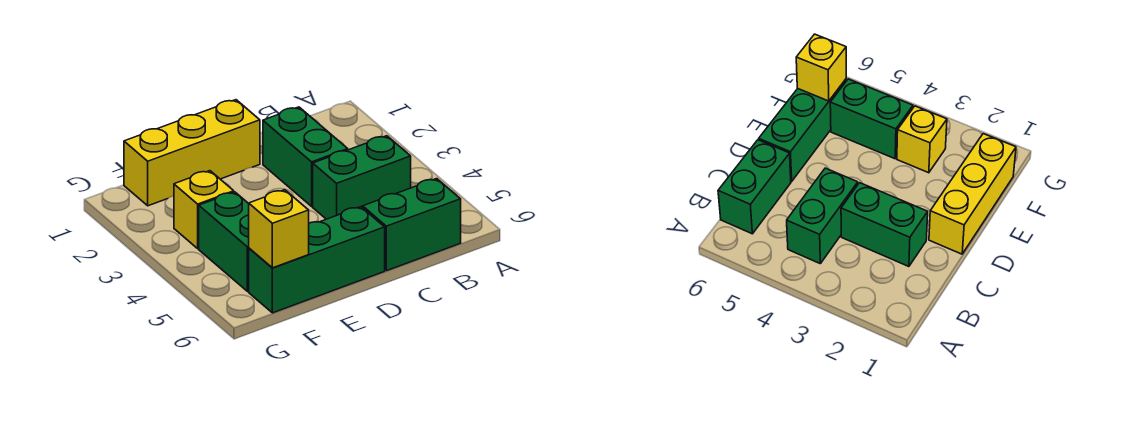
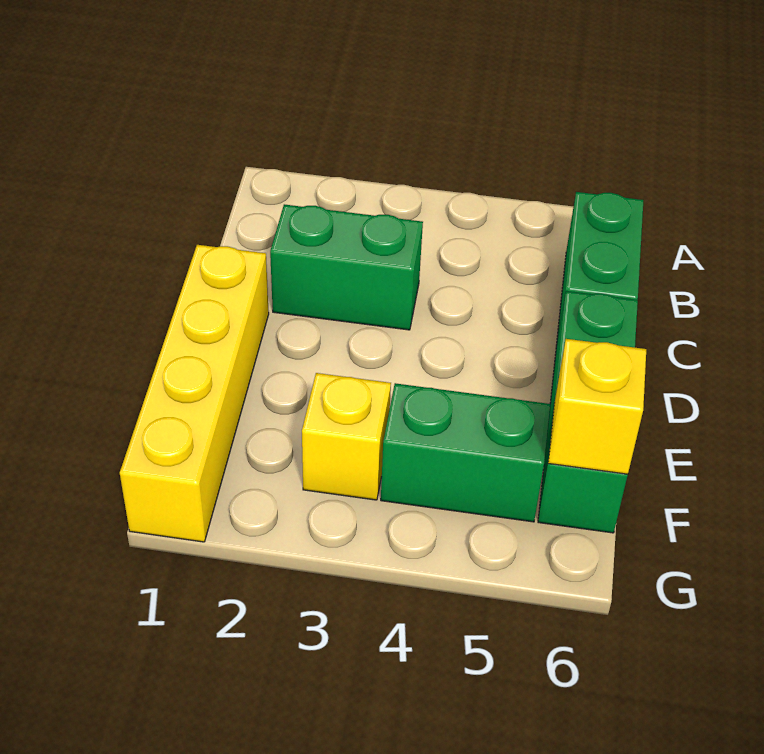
green 1x2 brick [313,136,411,219] -> none
yellow 1x3 brick [124,100,260,206] -> yellow 1x4 brick [120,245,269,542]

